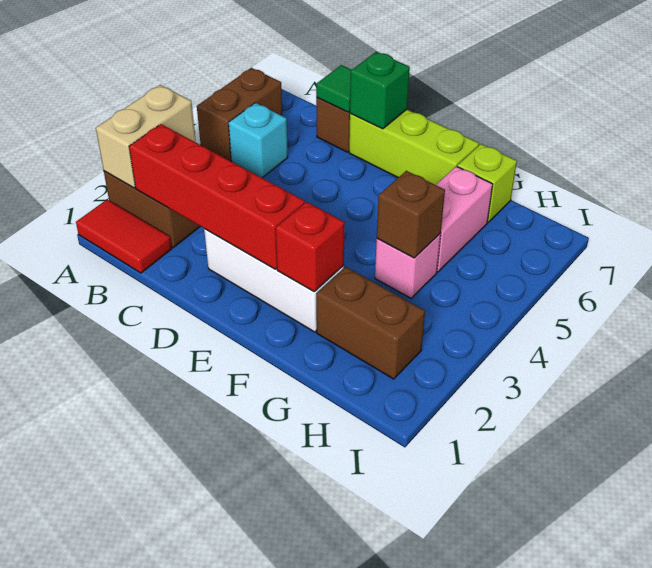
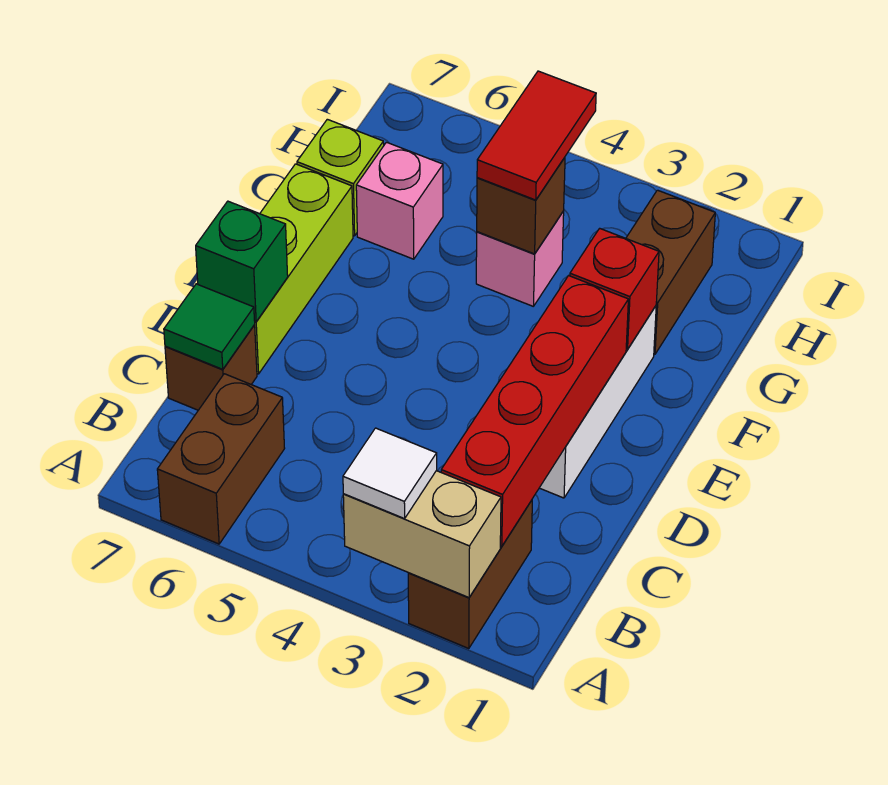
red 1x2 tile [76,200,172,273] -> red 1x2 tile moved to [477,71,596,200]
none -> white 1x1 tile [343,428,437,519]
brown 1x2 brick [197,68,282,161] -> brown 1x2 brick turned to [157,374,285,544]
cyan 1x1 brick [229,103,288,178] -> none
pink 1x2 brick [436,166,493,272] -> pink 1x1 brick [356,142,443,259]

